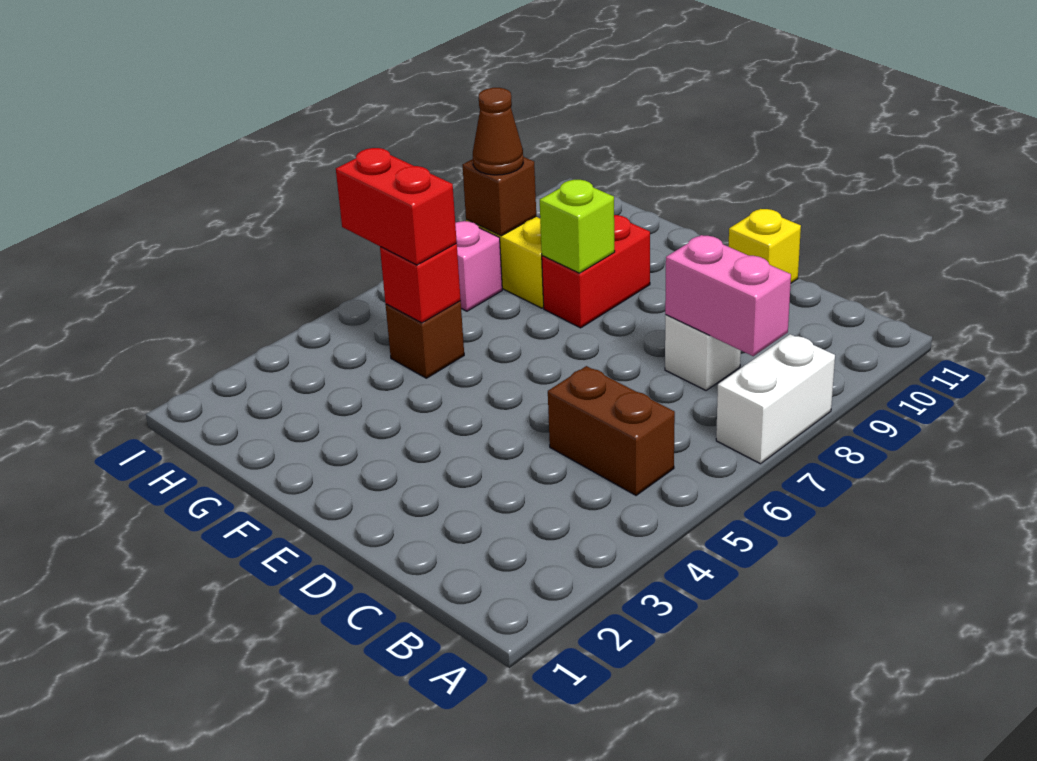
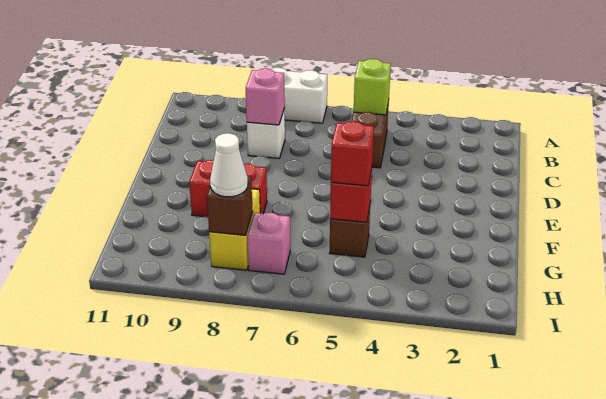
pink 1x2 brick [665,235,791,356] -> pink 1x1 brick [246,68,285,125]
yellow 1x1 brick [729,209,801,283] -> none
lime 1x1 brick [540,180,615,273] -> lime 1x1 brick moved to [354,59,391,115]
red 1x2 brick [336,148,457,265] -> red 1x1 brick [331,121,374,186]
brown 1x1 cone [473,88,523,175] -> white 1x1 cone [210,133,248,197]

